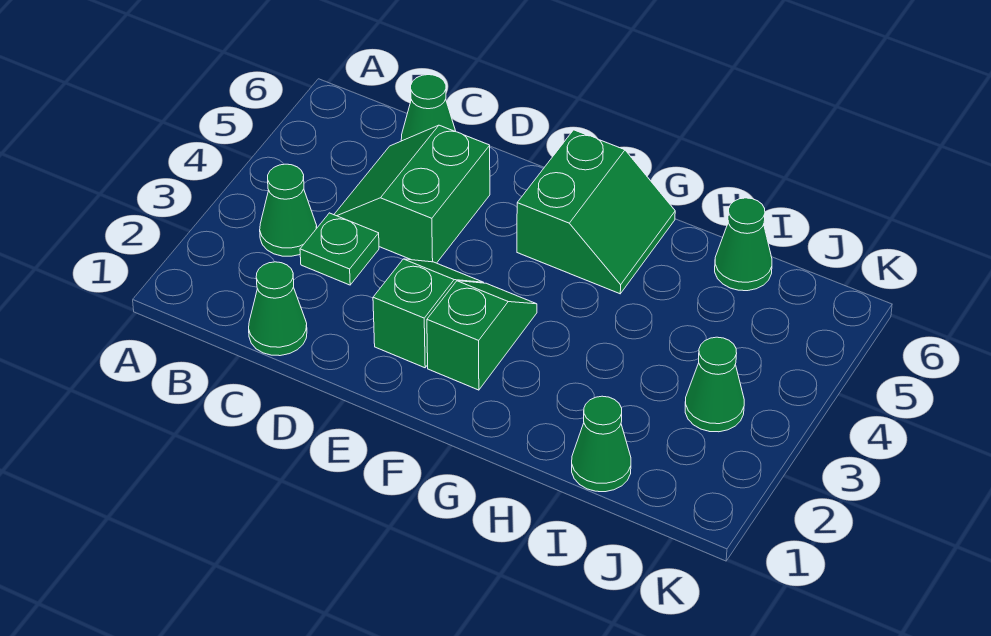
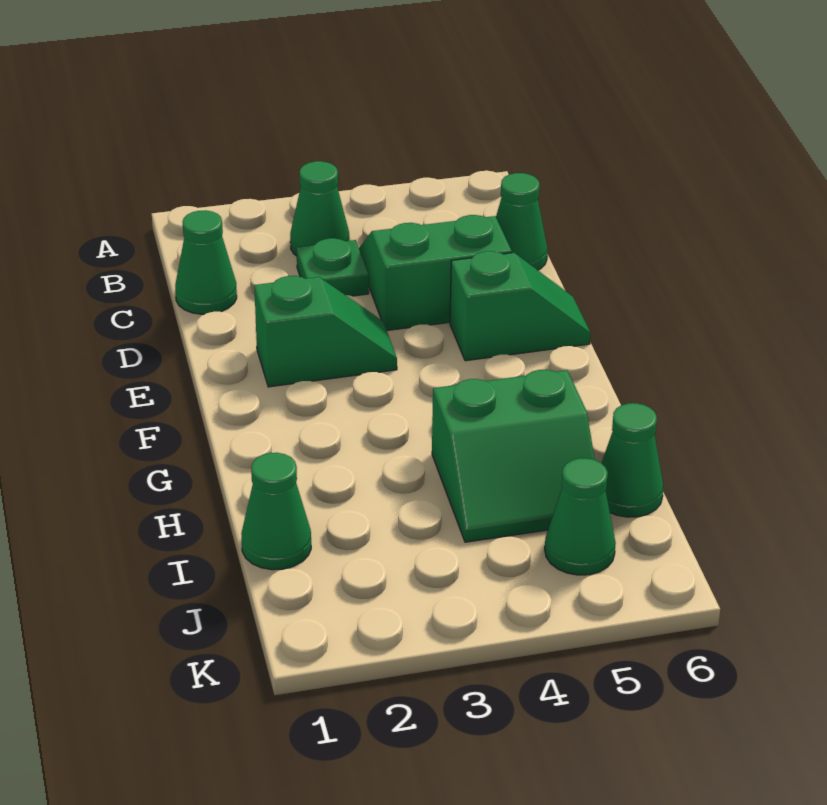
green 1x2 slope [427,281,537,390] -> green 1x2 slope moved to [450,251,591,361]
green 2x2 slope [517,130,675,294] -> green 2x2 slope moved to [432,370,595,542]
green 1x1 cone [685,337,744,432] -> green 1x1 cone moved to [545,458,616,575]

